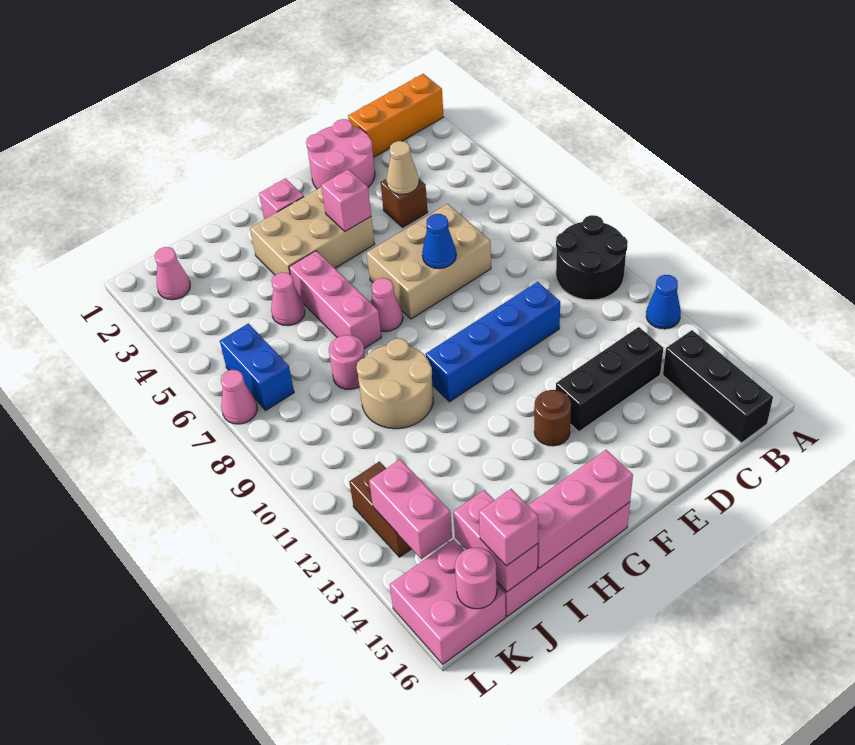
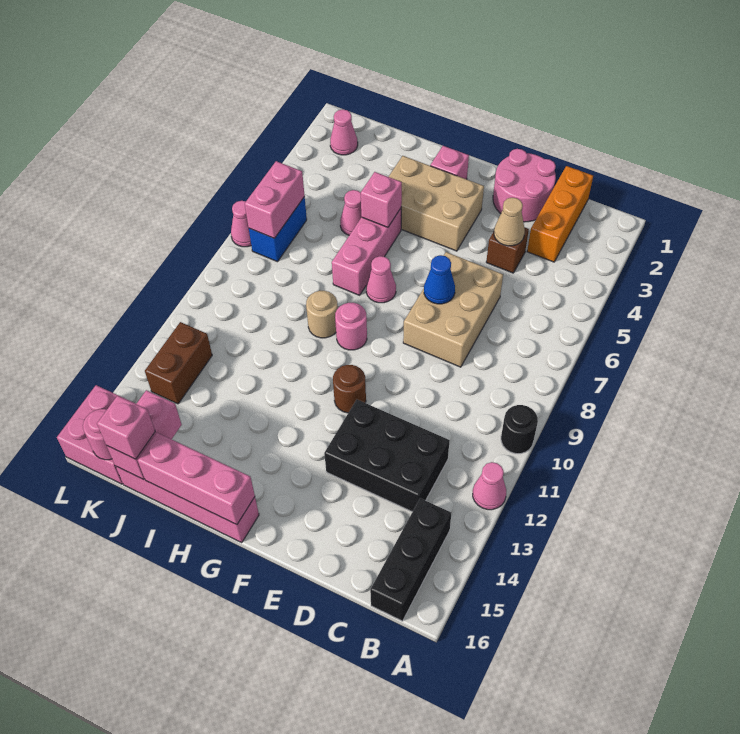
orange 1x3 brick [348,74,444,157] -> orange 1x3 brick turned to [527,166,593,262]
black 2x2 round brick [556,215,628,300] -> black 1x1 round brick [501,405,538,454]
blue 1x1 cone [646,275,681,329] -> pink 1x1 cone [473,462,506,510]
black 1x3 brick [556,327,663,432] -> black 2x3 brick [324,400,450,512]
tan 2x3 brick [367,204,491,319] -> tan 2x3 brick turned to [403,252,503,367]
blue 1x4 brick [426,282,560,402] -> none
pink 1x1 brick [321,169,371,232] -> pink 1x1 brick moved to [361,172,402,227]
brown 1x1 round brick [534,390,571,446] -> brown 1x1 round brick moved to [333,365,366,413]
tan 2x2 round brick [356,338,433,429] -> tan 1x1 round brick [306,291,338,338]
pink 1x1 round brick [329,335,365,389] -> pink 1x1 round brick moved to [335,303,367,350]
pink 1x2 brick [369,459,452,559] -> pink 1x2 brick moved to [245,161,305,238]

